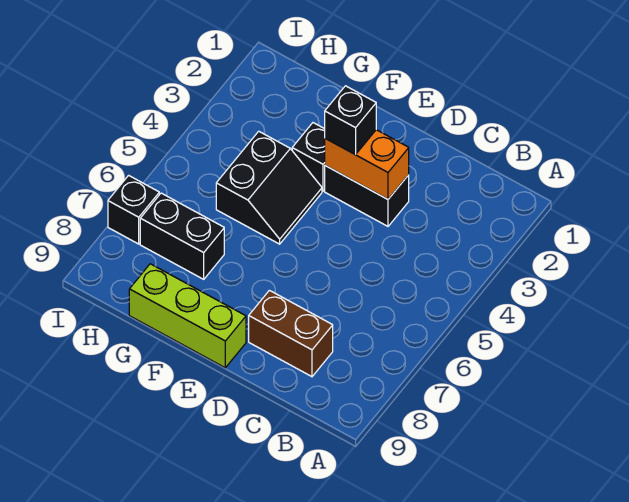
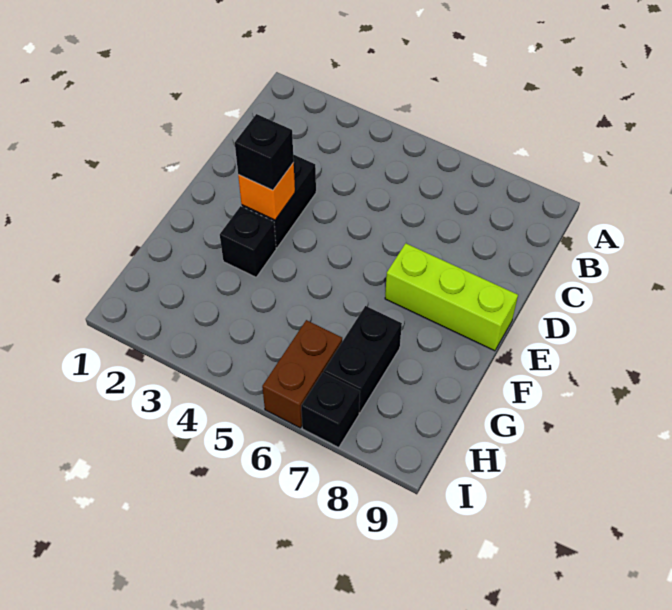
brown 1x2 brick [249,290,333,377] -> brown 1x2 brick moved to [262,320,342,428]
orange 1x2 brick [325,130,409,199] -> orange 1x1 brick [238,163,295,220]
lime 1x3 brick [129,264,246,368] -> lime 1x3 brick turned to [385,243,518,351]
black 2x2 slope [216,131,322,244] -> none

